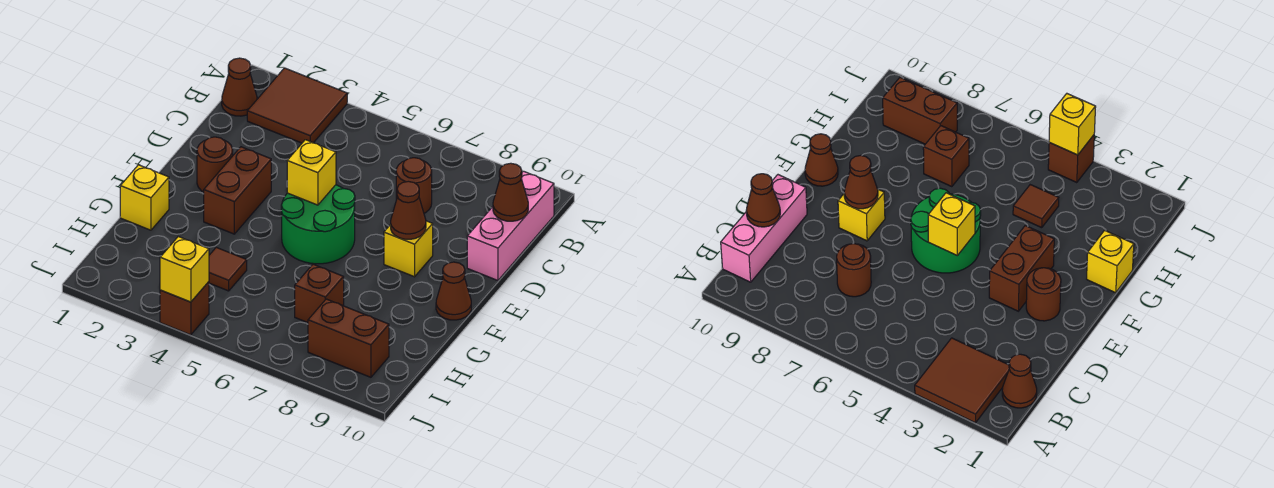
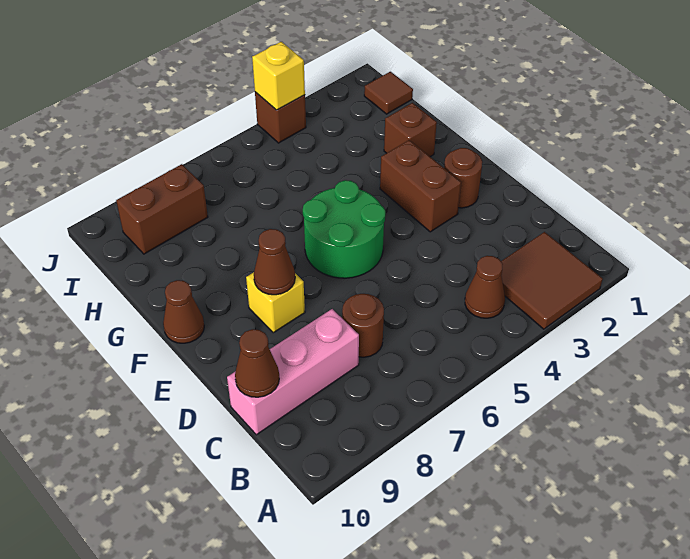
brown 1x1 cone [222,58,257,116] -> brown 1x1 cone moved to [465,256,505,318]
pink 1x3 brick [467,171,554,281] -> pink 1x3 brick turned to [227,309,359,435]
yellow 1x1 brick [287,140,336,205] -> none
yellow 1x1 brick [120,165,169,230] -> none
brown 1x1 tile [209,247,247,291] -> brown 1x1 tile moved to [364,72,413,114]
brown 1x1 brick [295,264,344,323] -> brown 1x1 brick moved to [384,103,437,157]

